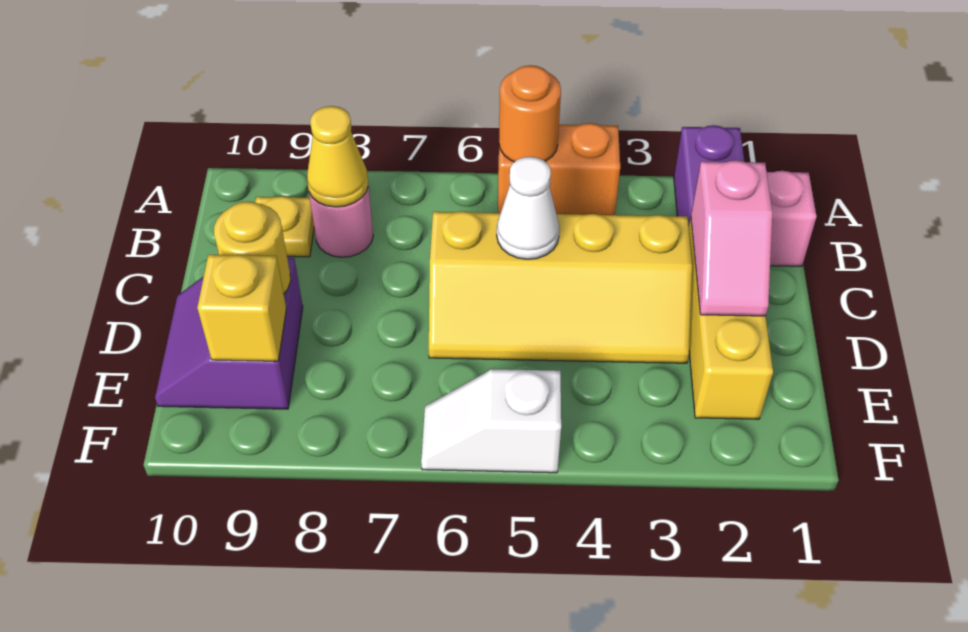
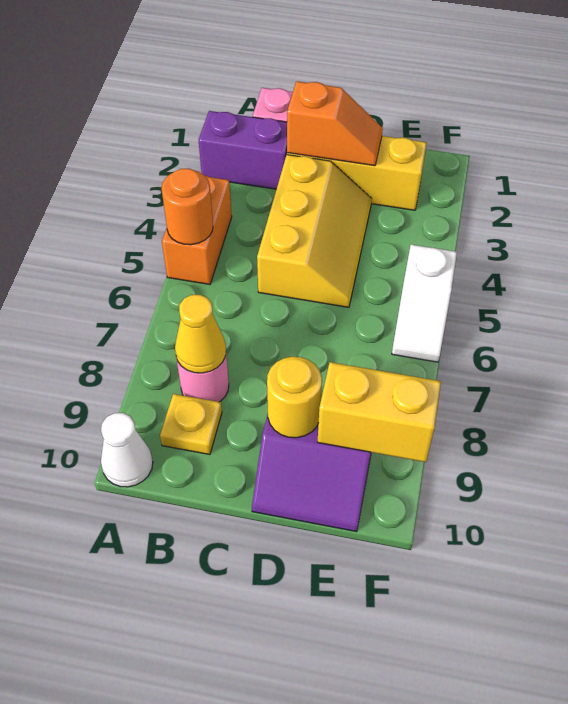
pink 1x2 slope [691,160,772,316] -> orange 1x2 slope [287,81,383,166]
yellow 2x4 slope [429,211,692,363] -> yellow 2x3 slope [257,155,372,307]
white 1x1 cone [497,157,559,259] -> white 1x1 cone moved to [101,413,153,487]
yellow 1x1 brick [197,255,286,361] -> yellow 1x2 brick [318,362,441,462]

